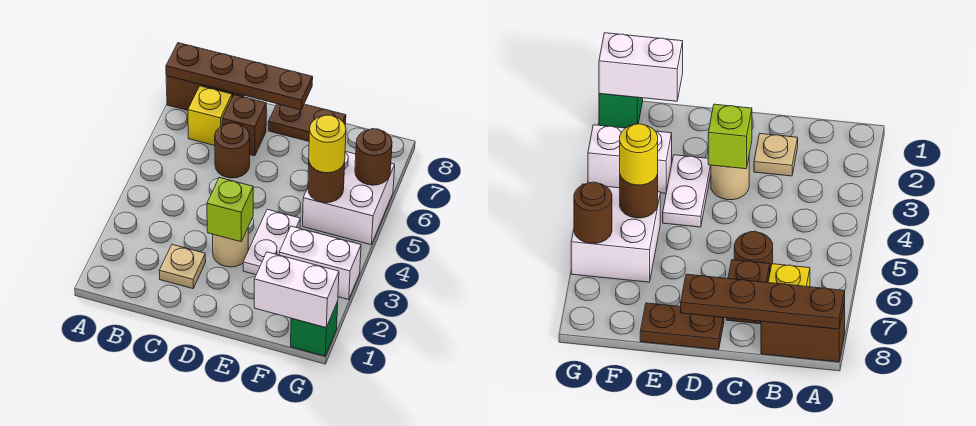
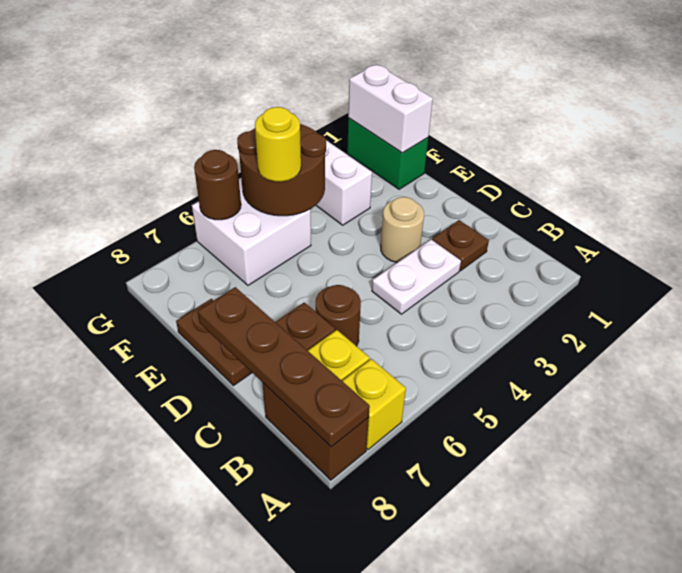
none -> yellow 1x1 brick [342,359,406,450]
tan 1x1 plate [159,245,206,289] -> brown 1x1 plate [432,220,489,271]
lime 1x1 brick [207,178,253,242] -> none
white 1x2 plate [243,209,300,275] -> white 1x2 plate moved to [372,240,461,314]
brown 1x1 round brick [308,162,345,203] -> brown 2x2 round brick [237,124,326,216]
green 1x1 brick [291,302,338,356] -> green 1x2 brick [347,118,428,189]

